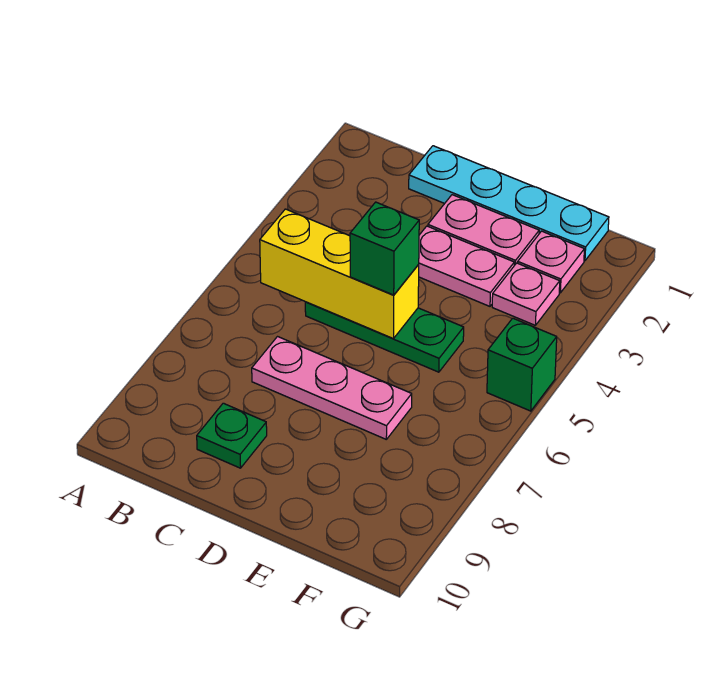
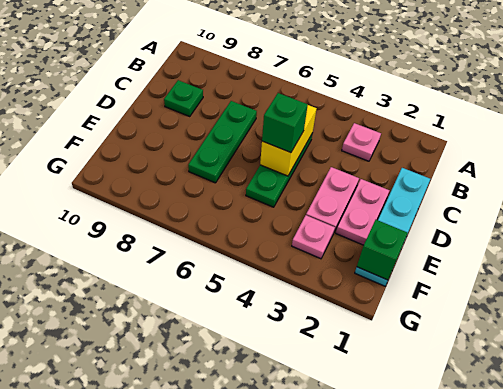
yellow 1x3 brick [260,209,419,339] -> yellow 1x2 brick [260,105,317,176]
pink 1x3 plate [252,337,412,439] -> green 1x3 plate [188,101,257,183]
pink 1x1 plate [518,231,584,293] -> pink 1x1 plate moved to [342,123,381,161]
green 1x1 brick [487,318,557,411] -> green 1x1 brick moved to [357,220,408,280]

